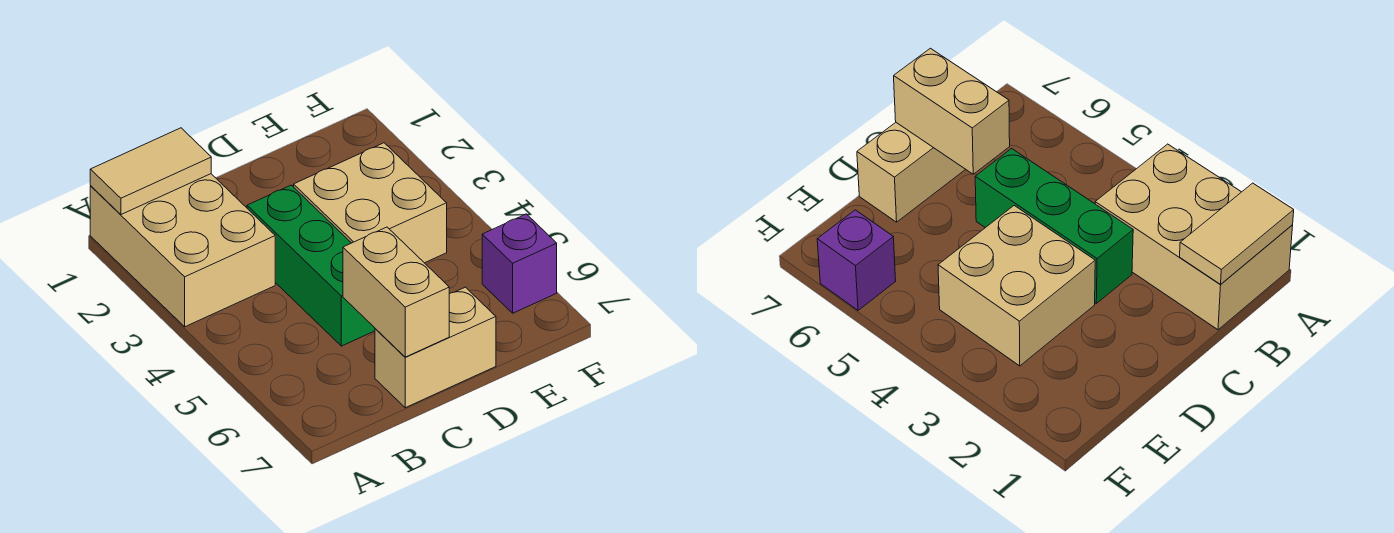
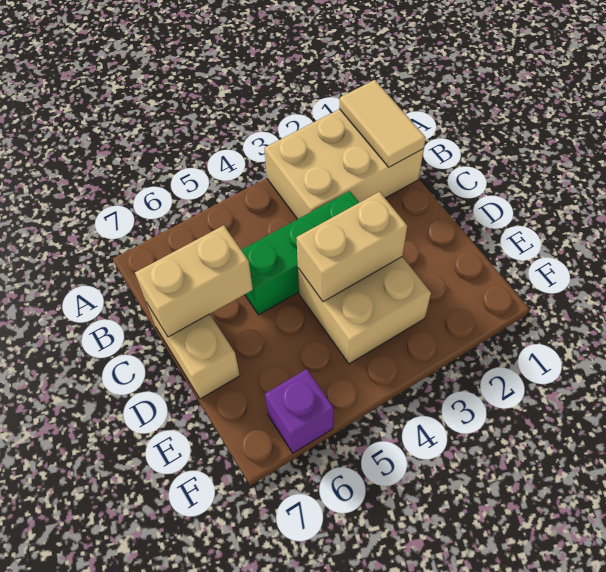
none -> tan 1x2 brick [296,192,407,302]

